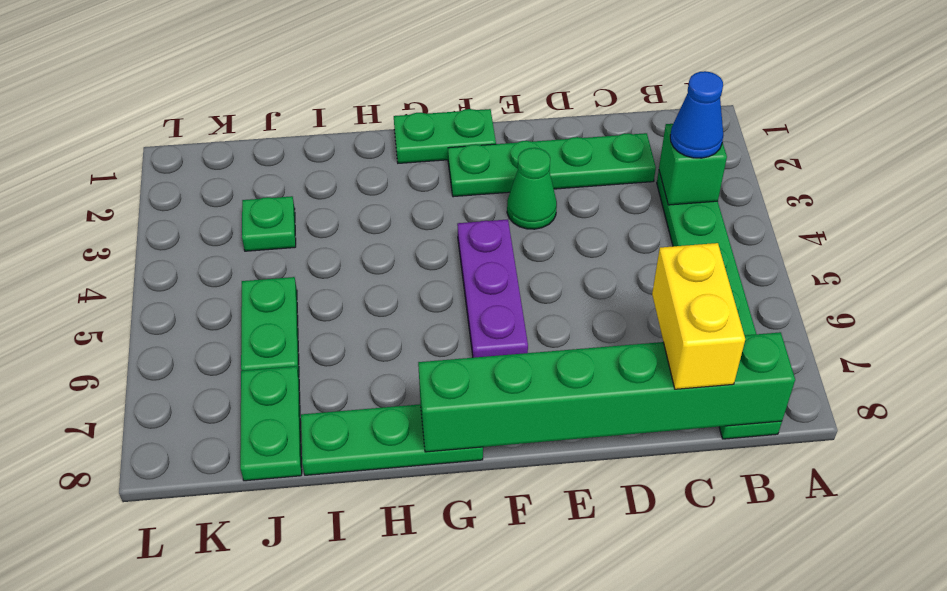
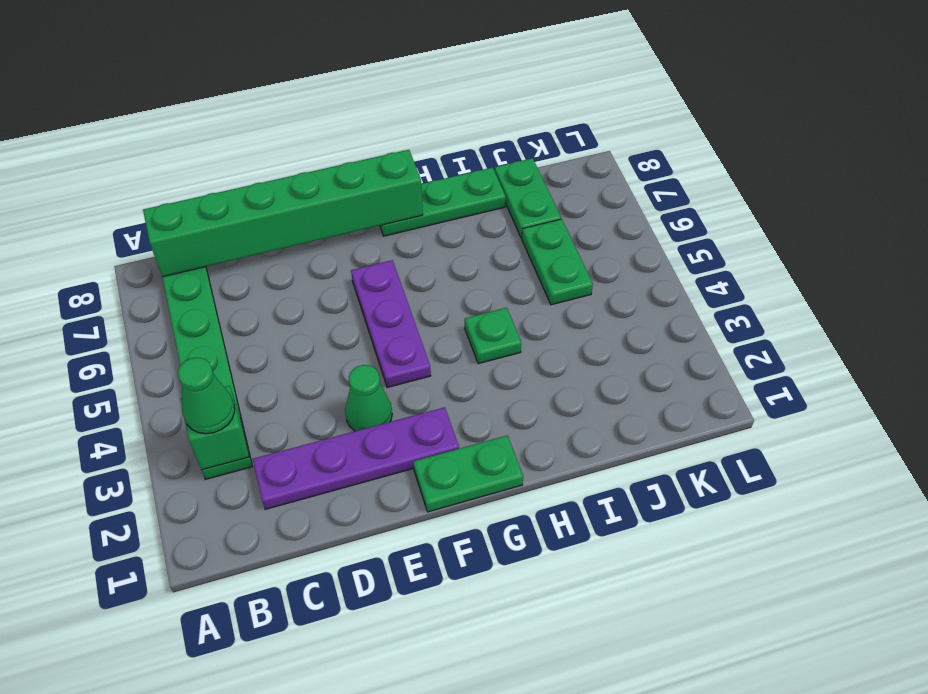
blue 1x1 cone [670,71,723,158] -> green 1x1 cone [178,358,235,434]
green 1x4 plate [448,133,656,197] -> purple 1x4 plate [253,407,459,509]
yellow 1x2 brick [652,243,745,389] -> none
green 1x1 plate [242,196,296,251] -> green 1x1 plate moved to [465,308,521,364]

